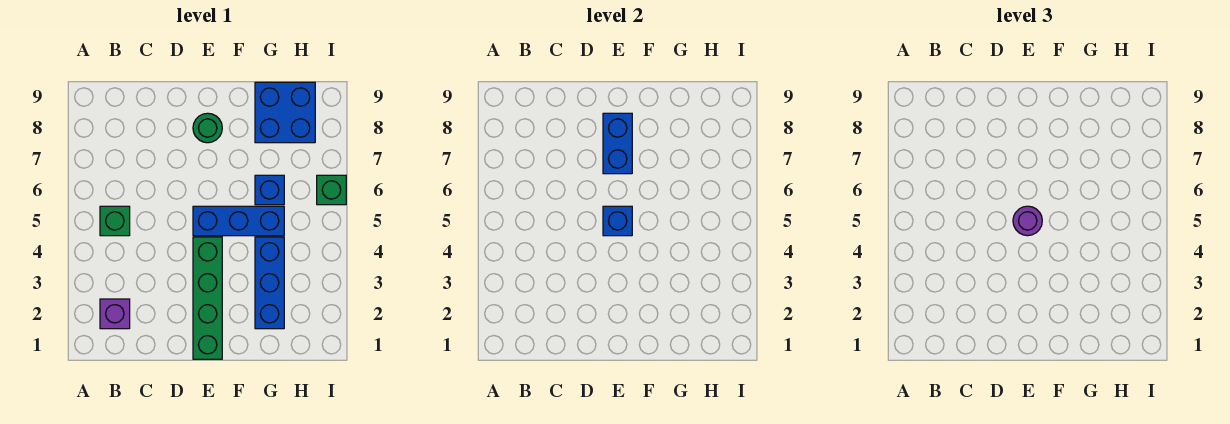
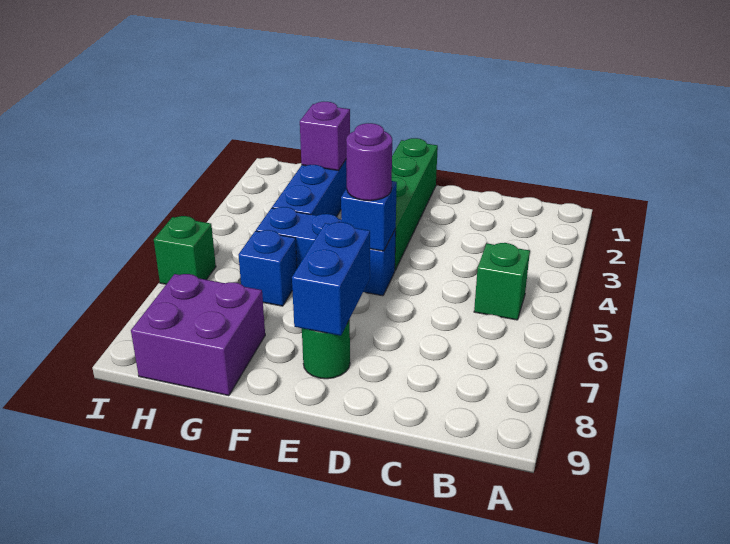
purple 1x1 brick [100,299,130,329] -> purple 1x1 brick moved to [300,102,350,170]
blue 2x2 brick [255,82,315,143] -> purple 2x2 brick [131,274,265,396]

